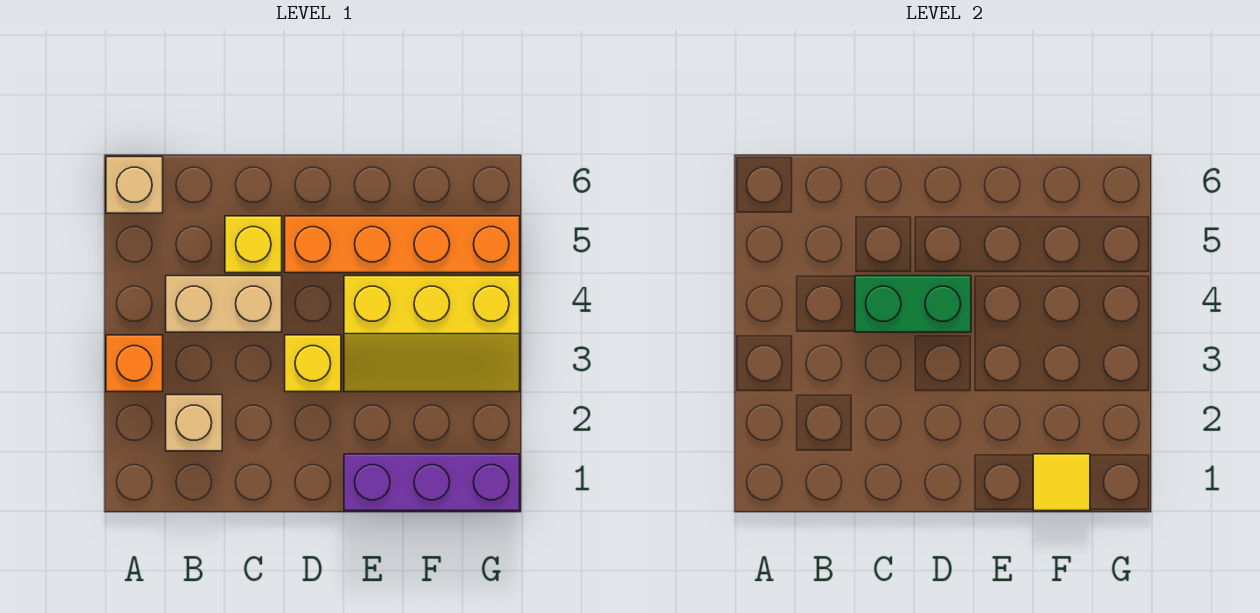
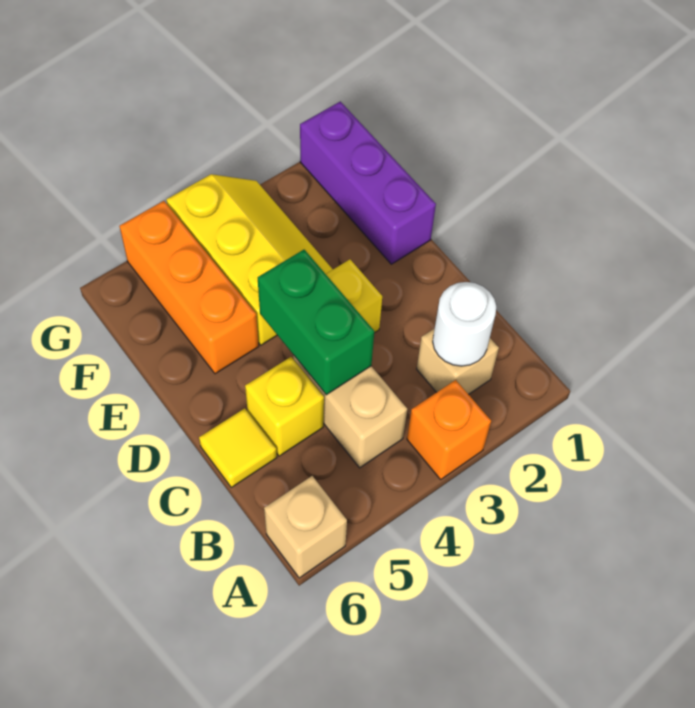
none -> white 1x1 round brick [433,282,496,366]
orange 1x4 brick [285,216,520,273] -> orange 1x3 brick [119,201,259,374]
yellow 1x1 tile [1033,454,1090,511] -> yellow 1x1 tile moved to [199,408,277,487]

